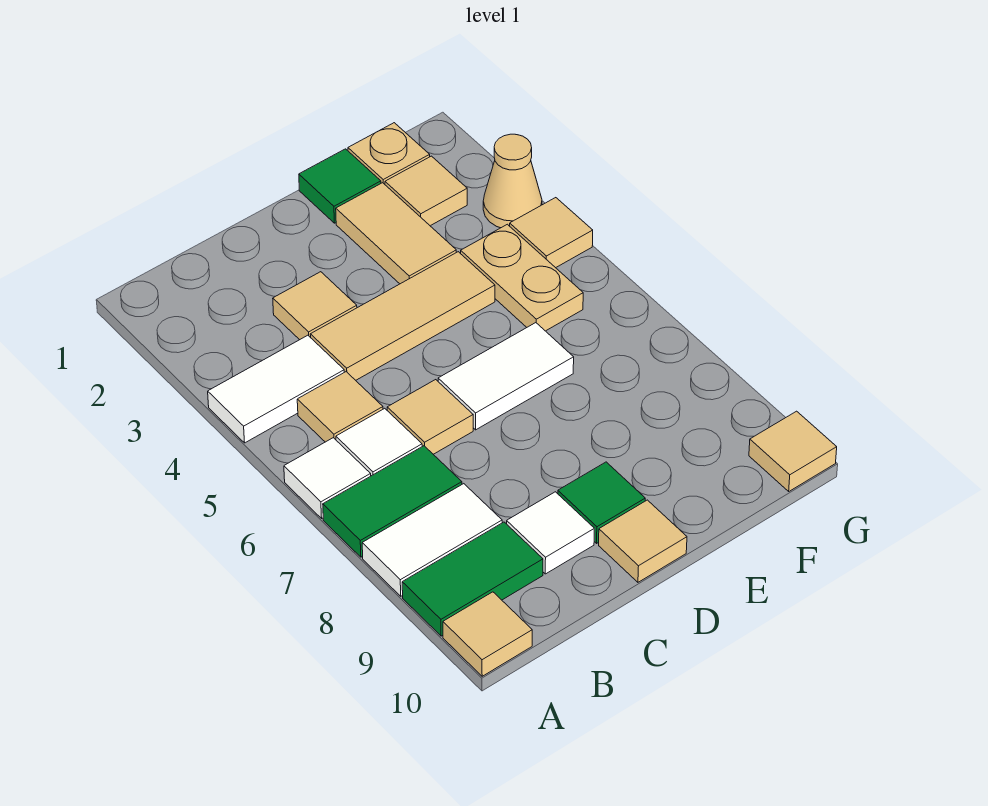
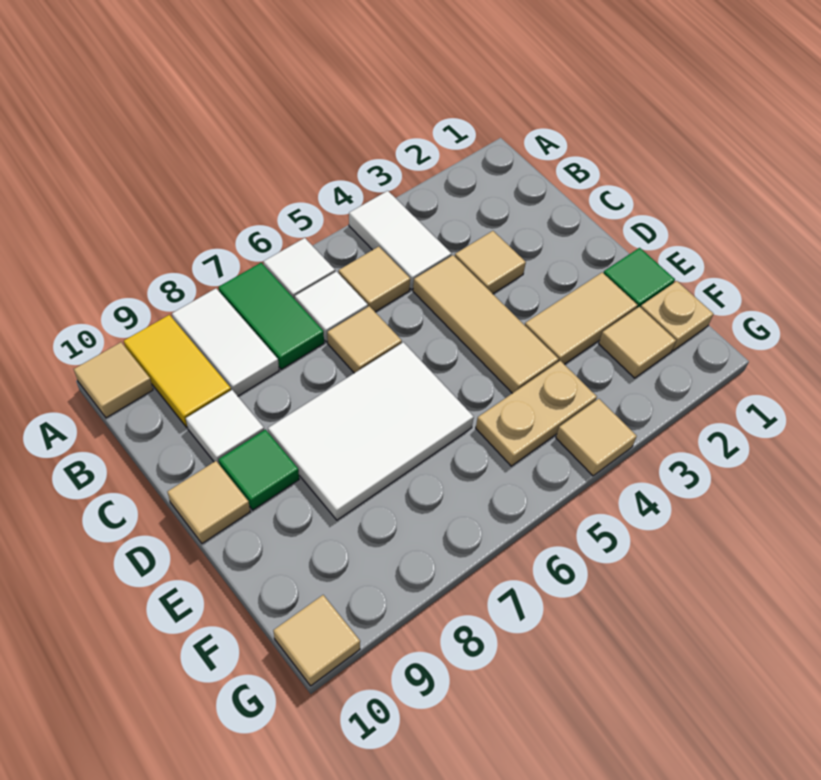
green 1x2 tile [402,522,543,636] -> yellow 1x2 tile [124,315,231,427]
white 1x2 tile [438,323,574,430] -> white 2x3 tile [268,342,474,520]
tan 1x1 cone [483,134,542,228] -> none

